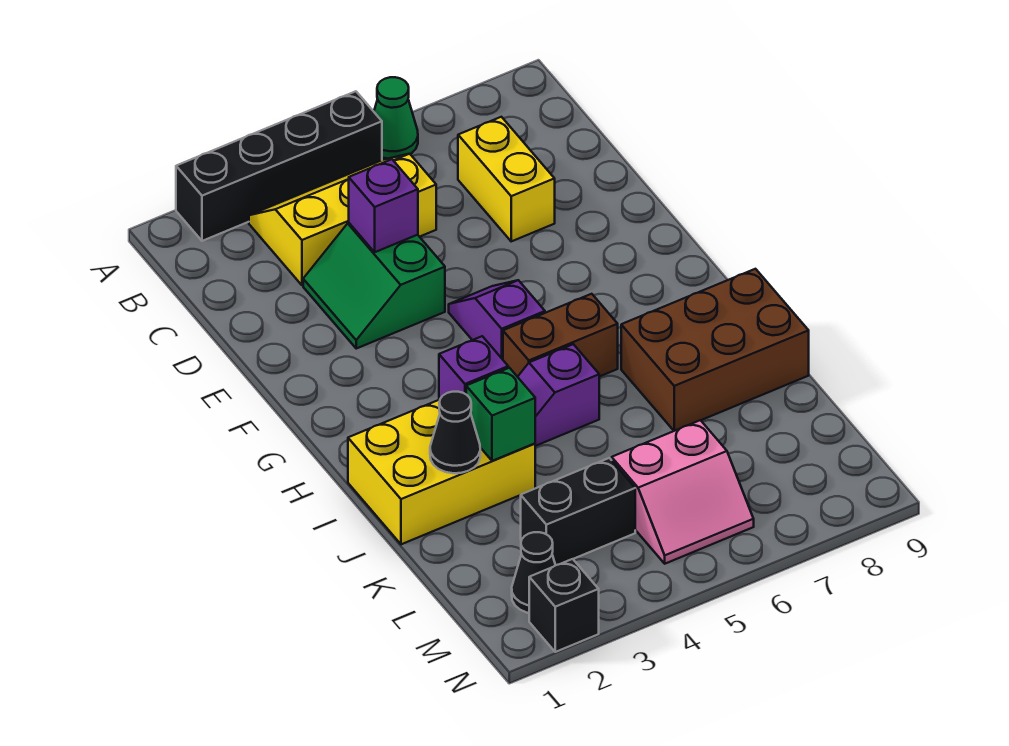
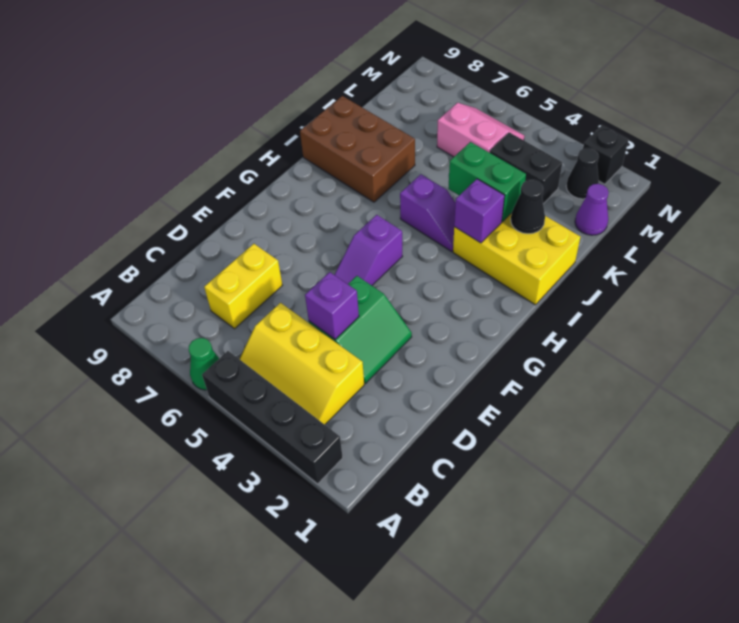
brown 1x2 brick [503,294,618,377] -> none
green 1x1 brick [466,368,535,461] -> green 1x2 brick [449,142,526,222]
none -> purple 1x1 cone [575,184,609,235]

